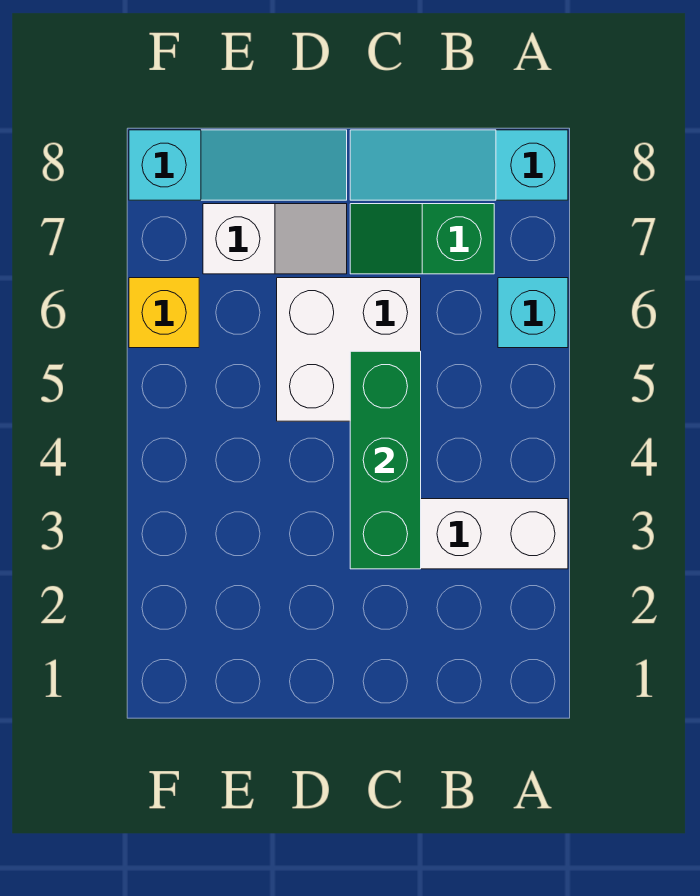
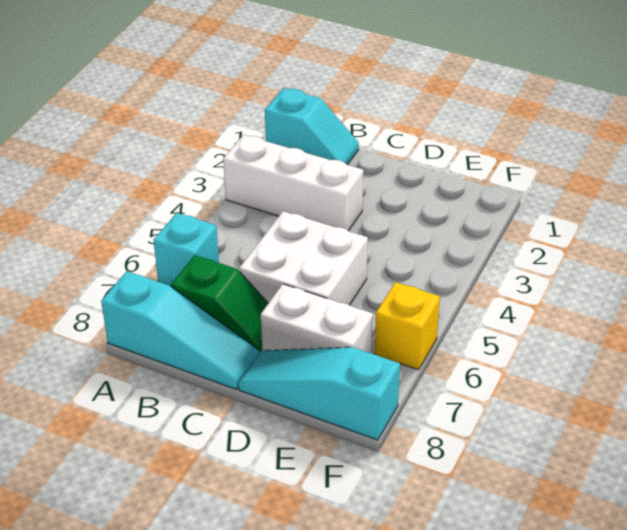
none -> cyan 1x2 slope [265,88,359,165]
green 1x3 brick [350,351,421,569] -> none
white 1x2 slope [203,204,347,274] -> white 1x2 brick [261,284,373,353]

